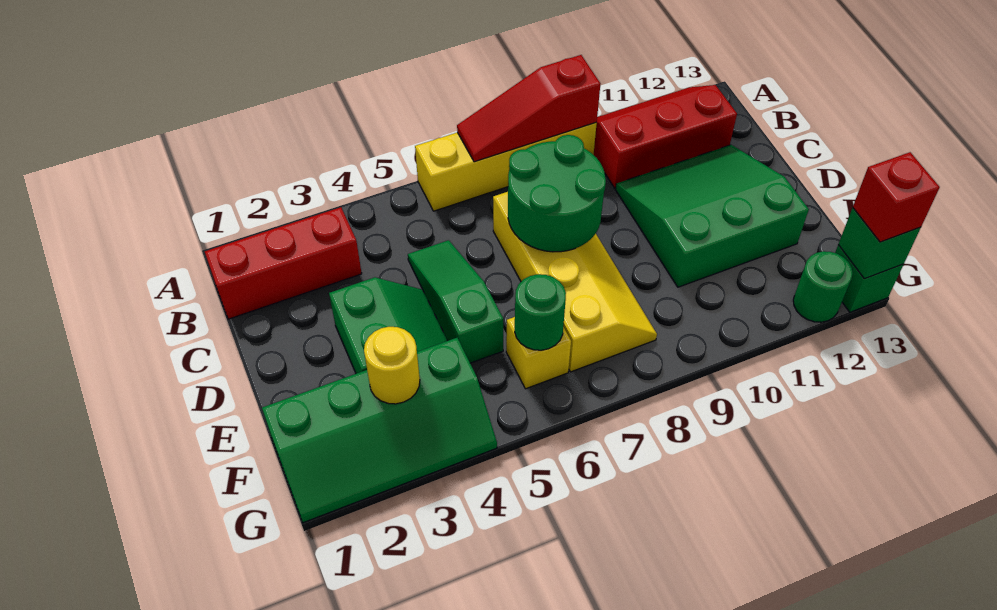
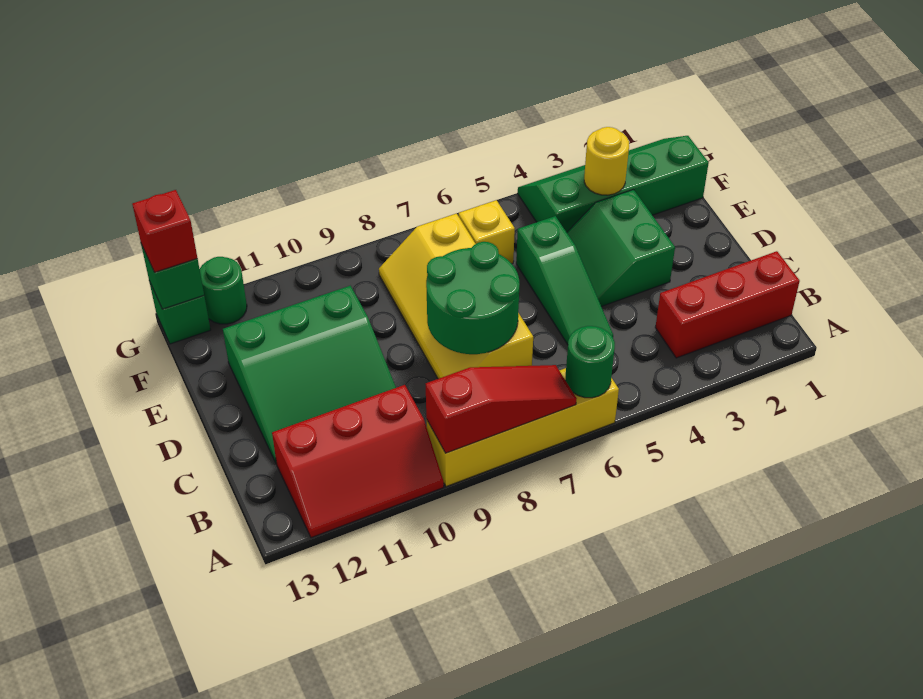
green 1x1 round brick [515,274,566,350] -> green 1x1 round brick moved to [566,326,615,398]

